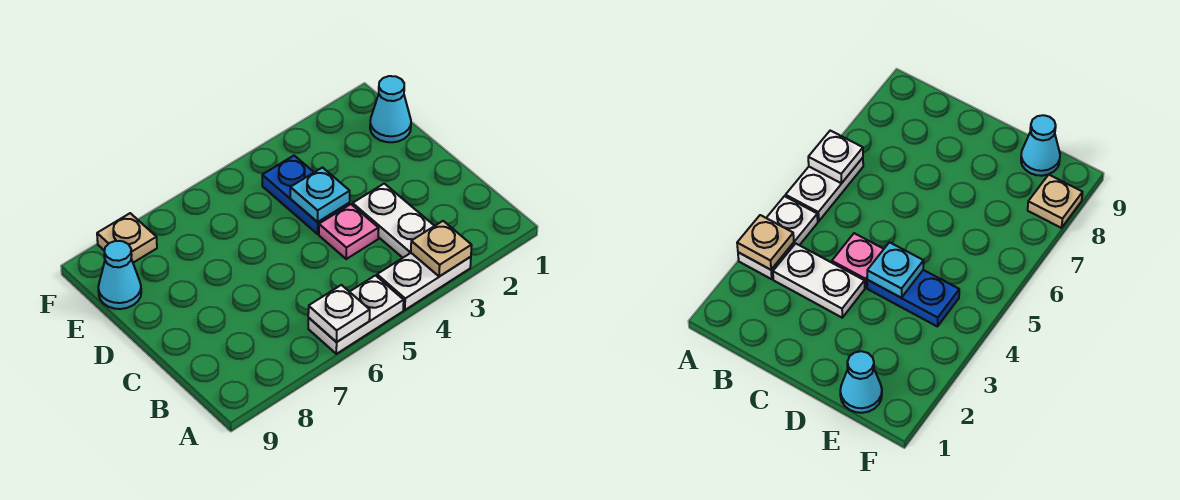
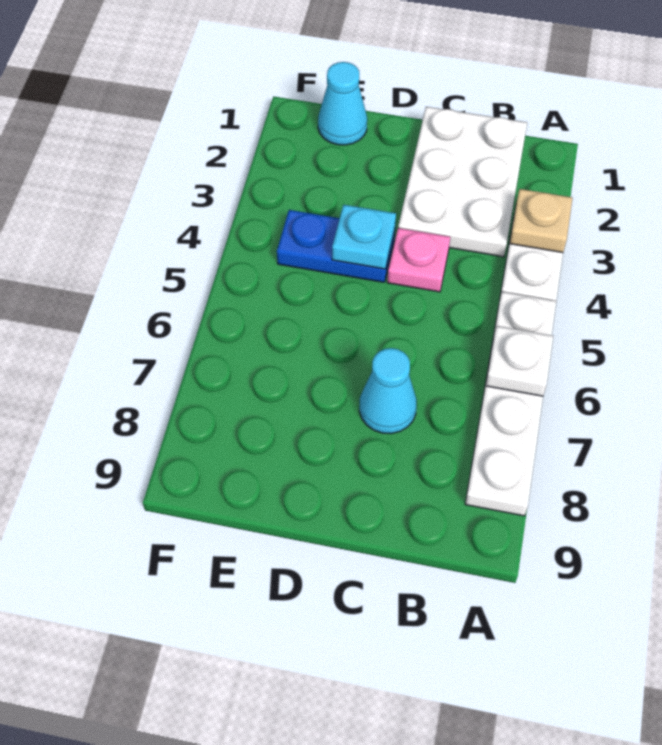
white 1x2 plate [308,275,404,354] -> white 1x4 plate [465,292,556,516]
white 1x2 plate [353,183,434,258] -> white 2x3 plate [398,107,527,257]
cyan 1x1 cone [98,241,141,309] -> cyan 1x1 cone moved to [359,348,417,434]
tan 1x1 plate [97,213,157,263] -> none

